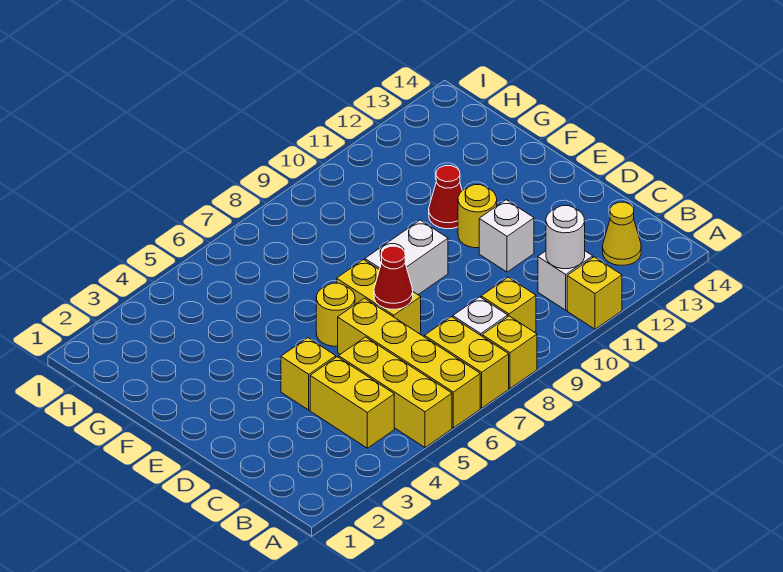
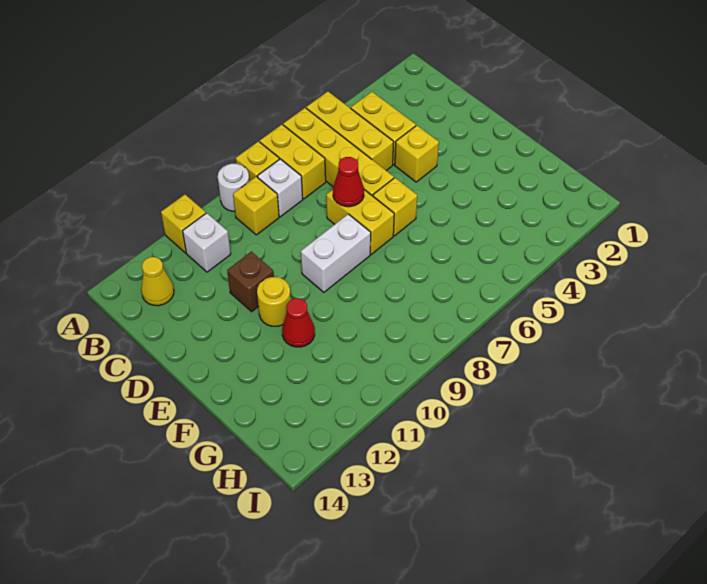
white 1x1 round brick [546,206,585,269] -> white 1x1 round brick moved to [218,164,249,211]
white 1x1 brick [479,200,534,272] -> brown 1x1 brick [227,252,274,312]
yellow 1x1 round brick [316,283,355,346] -> yellow 1x1 brick [373,178,417,236]

